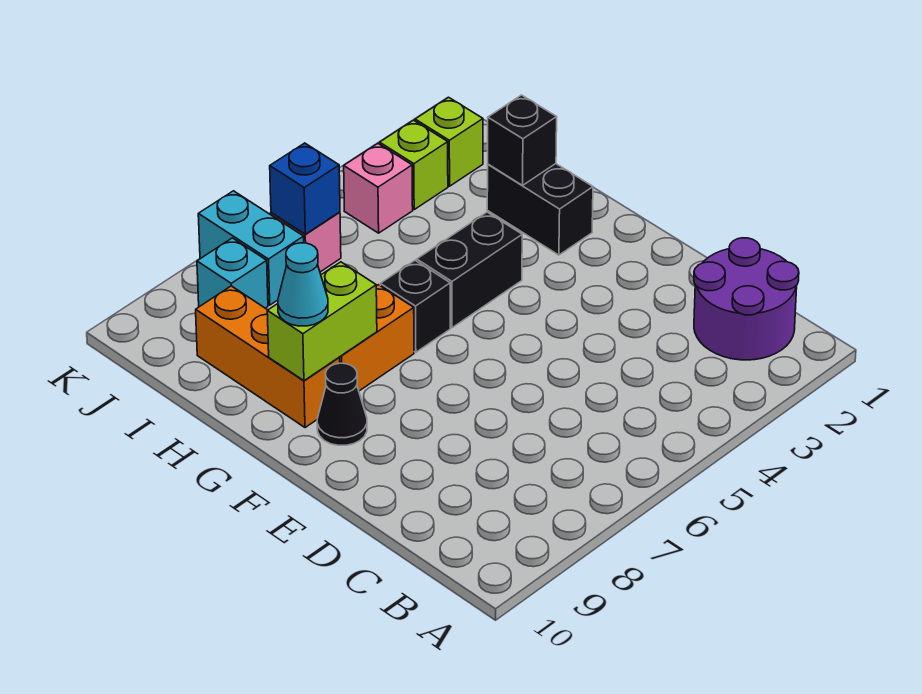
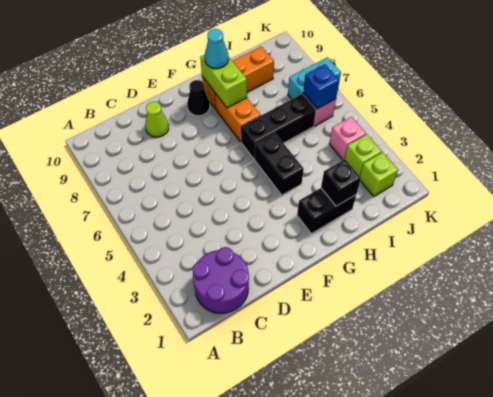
none -> lime 1x1 cone [145,101,169,137]
black 1x1 brick [380,260,450,352] -> black 1x3 brick [241,94,316,159]
cyan 1x1 brick [197,238,268,308] -> none

